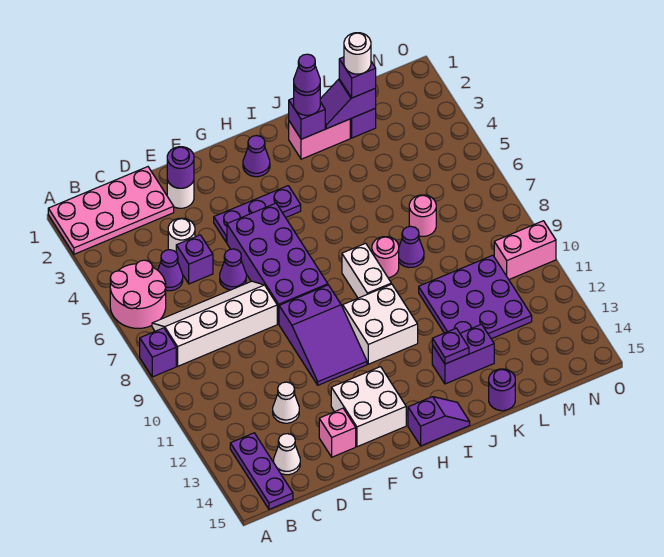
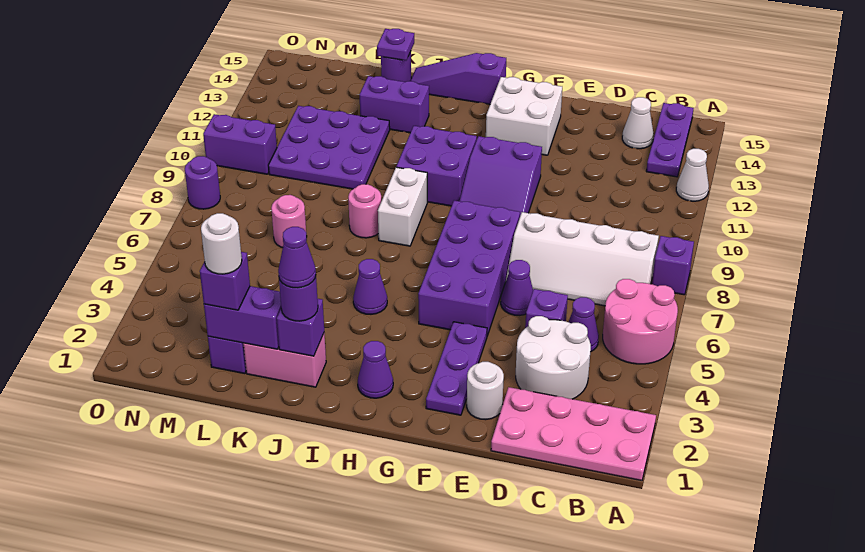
white 1x1 round brick [168,218,195,252] -> white 2x2 round brick [516,316,591,399]
white 1x1 cone [273,382,299,423] -> white 1x1 cone moved to [676,149,709,201]
purple 1x1 round brick [167,147,194,188] -> purple 1x1 round brick moved to [185,156,220,209]
pink 1x1 brick [319,408,356,457] -> none
purple 1x3 plate [214,186,301,242] -> purple 1x3 plate turned to [426,322,487,415]
purple 2x3 slope [279,285,367,385] -> purple 2x3 slope turned to [460,136,542,216]
white 2x2 brick [343,284,418,364] -> purple 2x2 brick [396,126,477,206]
purple 1x2 slope [408,397,470,446] -> purple 1x3 slope [411,53,506,104]
purple 1x1 plate [432,328,469,364] -> purple 1x1 plate moved to [377,29,414,60]
purple 1x2 slope [320,79,376,129] -> purple 1x2 brick [204,286,281,349]
purple 1x1 cone [399,226,424,267] -> purple 1x1 cone moved to [353,259,387,314]
pink 1x2 brick [494,221,556,279] -> purple 1x2 brick [203,114,277,174]

